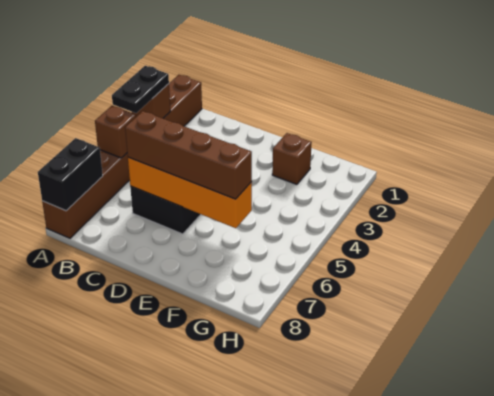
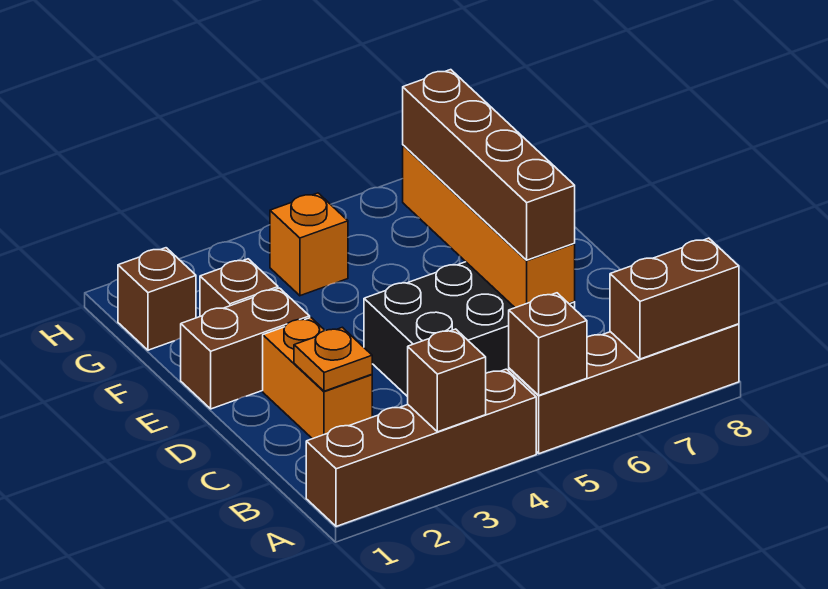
black 1x2 plate [112,66,169,113] -> none
black 1x2 brick [38,138,103,211] -> brown 1x2 brick [610,238,739,359]
none -> orange 1x2 brick [263,318,372,439]
none -> orange 1x1 plate [294,327,372,391]
none -> brown 1x2 brick [181,288,310,409]
none -> brown 1x1 brick [118,248,196,350]
none -> orange 1x1 brick [270,193,348,296]

